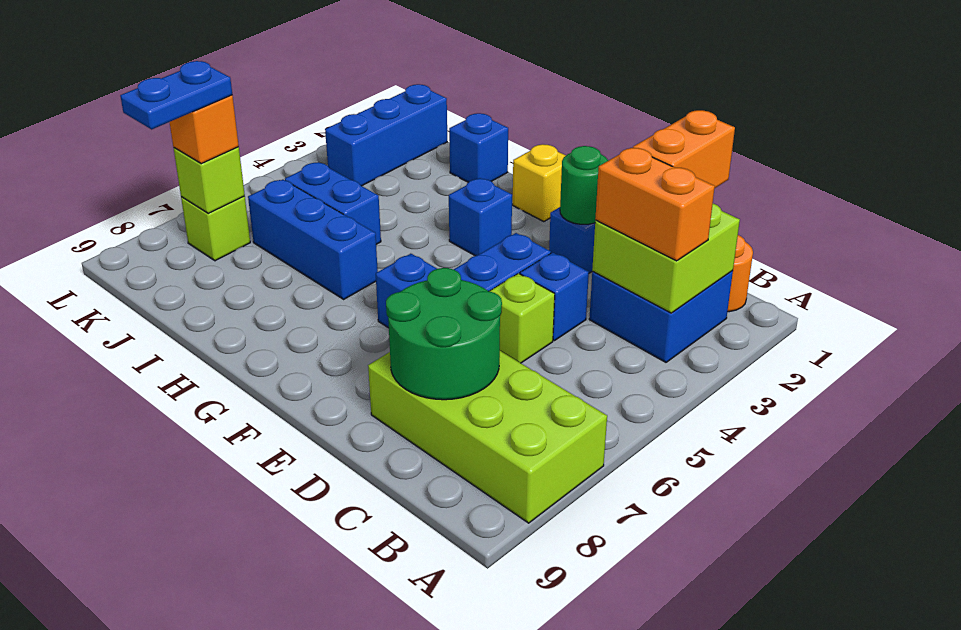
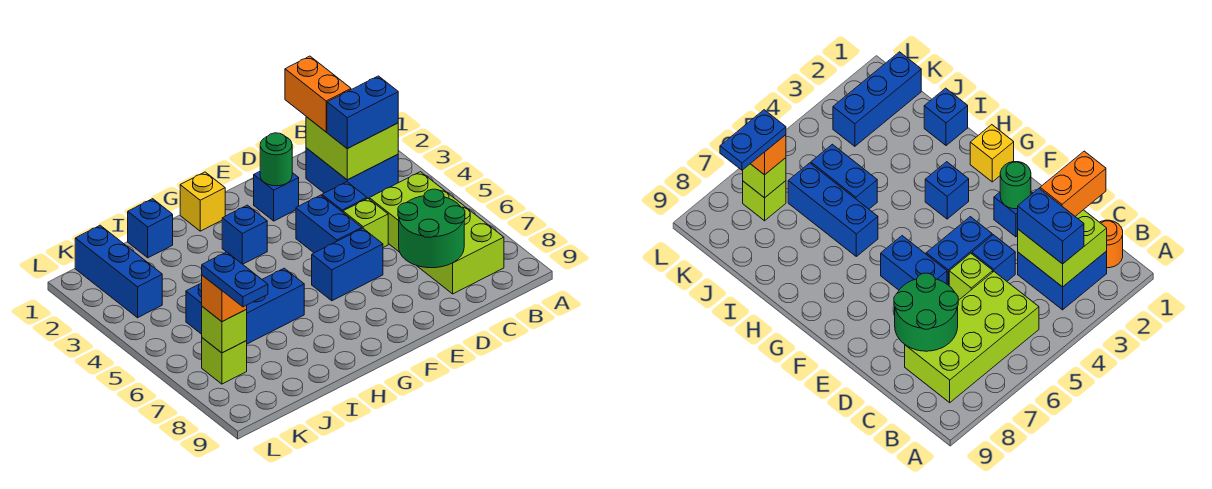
lime 2x4 brick [368,351,607,523] -> lime 2x4 brick turned to [369,172,504,294]
orange 1x2 brick [595,148,715,261] -> blue 1x2 brick [327,76,398,149]

